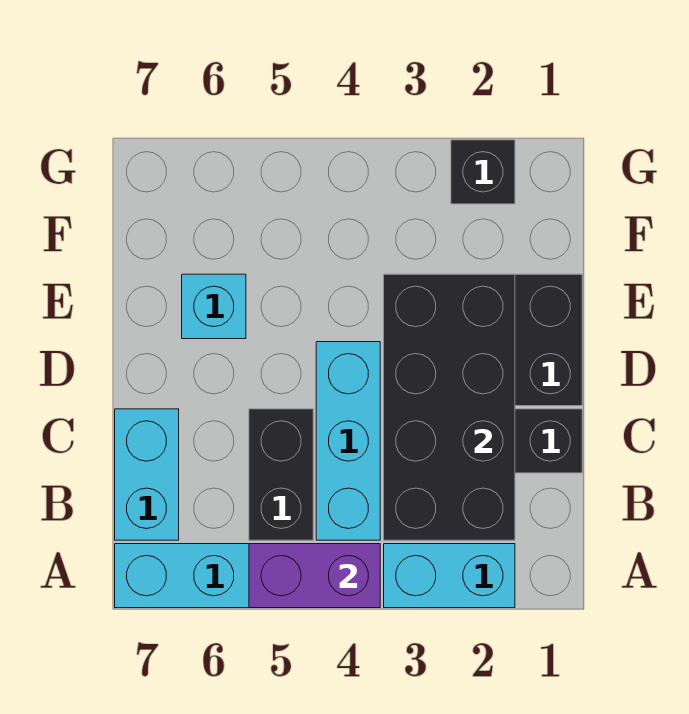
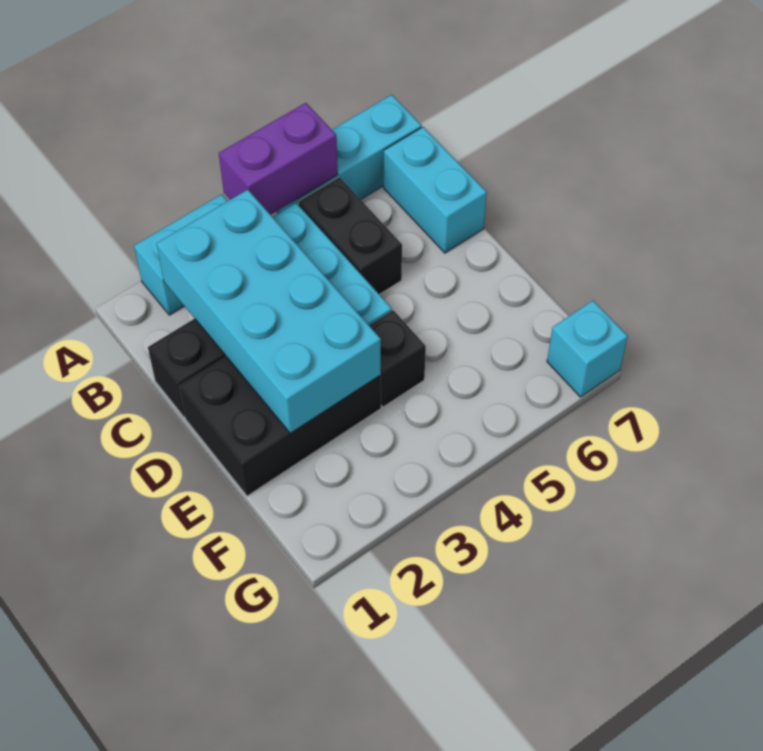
black 2x4 brick [384,274,515,540] -> cyan 2x4 brick [156,190,381,433]
cyan 1x1 brick [182,274,246,339] -> cyan 1x1 brick moved to [547,301,628,397]
black 1x1 brick [451,140,515,204] -> black 1x1 brick moved to [369,310,426,407]

